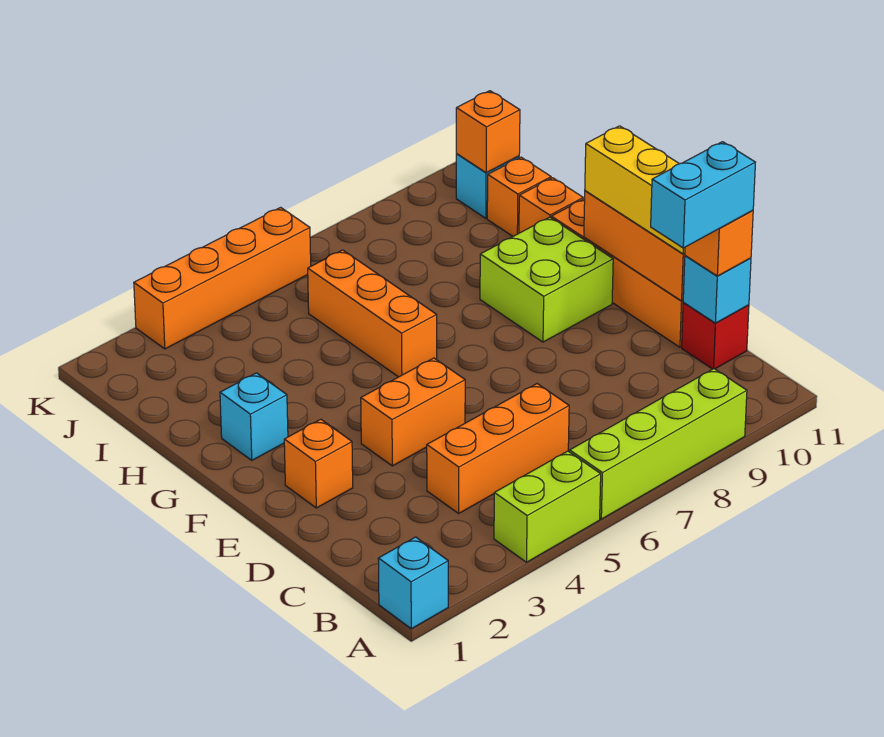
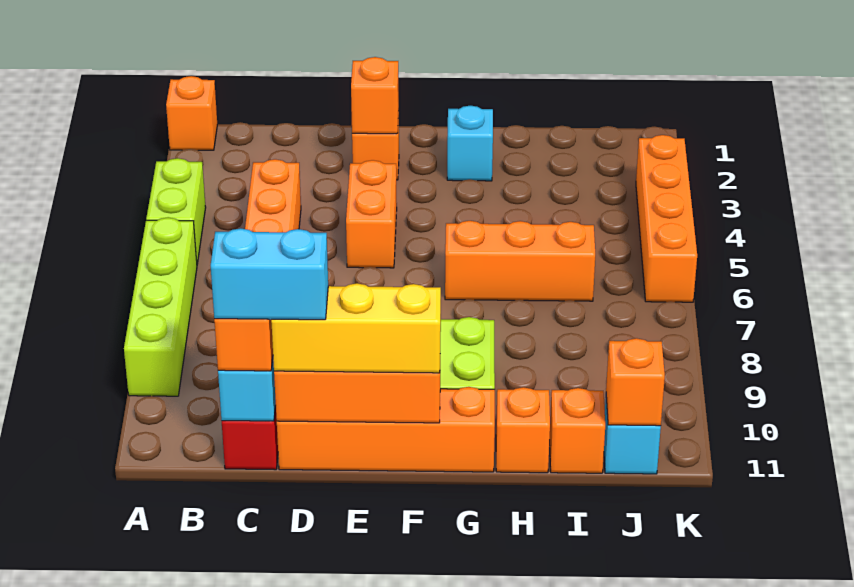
cyan 1x1 brick [378,537,448,629] -> orange 1x1 brick [166,76,217,150]
cyan 1x2 brick [651,142,755,248] -> cyan 1x2 brick turned to [211,228,328,320]
none -> orange 1x1 brick [351,57,399,134]

